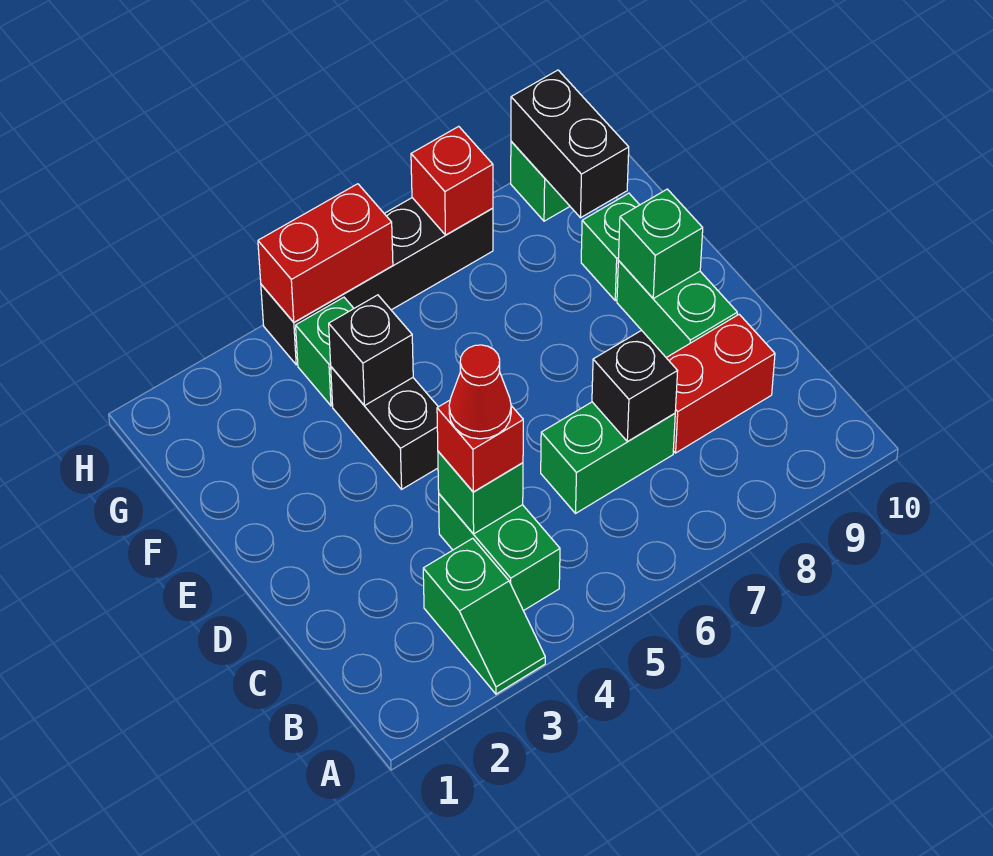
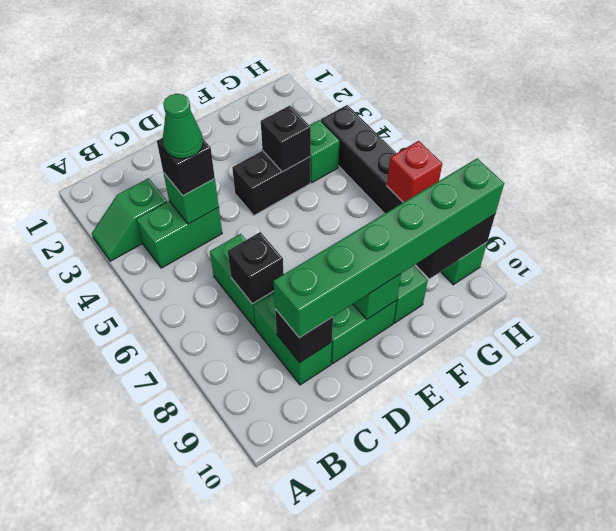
red 1x1 brick [437,400,523,492] -> black 1x1 brick [157,138,215,196]
red 1x1 cone [449,345,511,439] -> green 1x1 cone [163,94,203,159]
red 1x2 brick [667,314,775,453] -> green 1x2 brick [254,293,332,385]
none -> black 1x1 brick [275,309,333,362]
none -> green 1x6 brick [274,158,504,338]
red 1x2 brick [258,184,393,322] -> none

